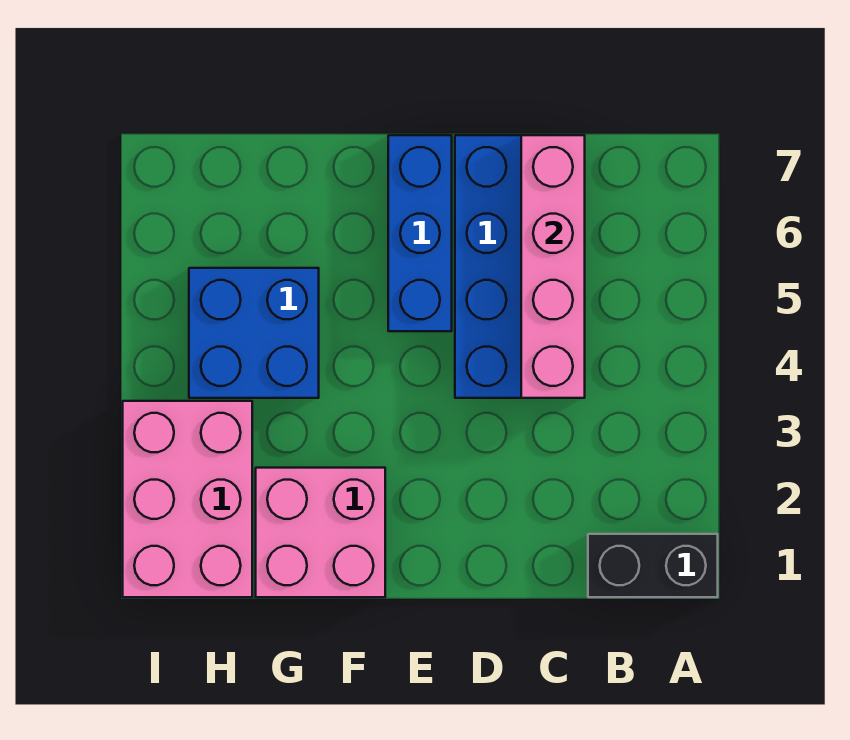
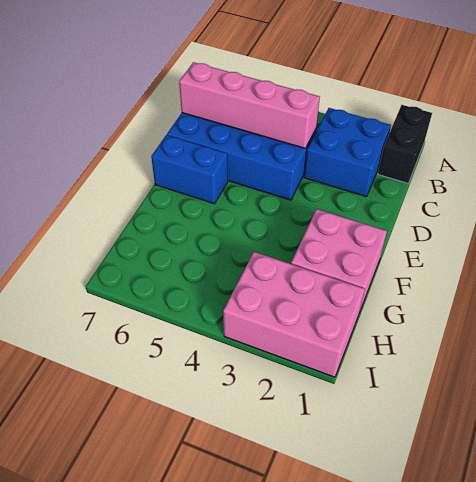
blue 1x3 brick [388,135,452,331] -> blue 1x2 brick [151,135,228,204]
blue 2x2 brick [189,268,319,398] -> blue 2x2 brick moved to [304,108,391,197]

